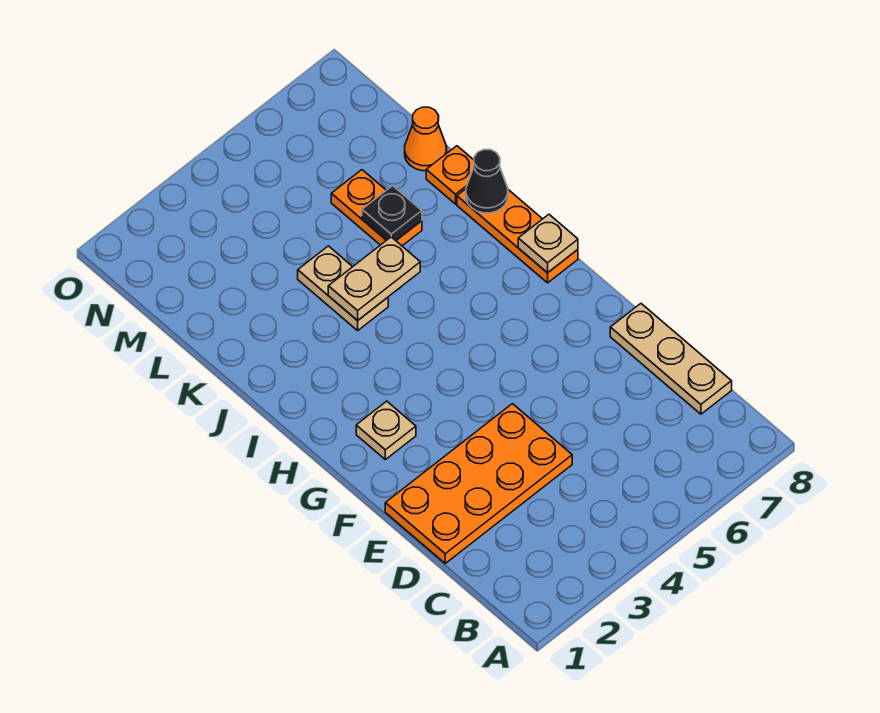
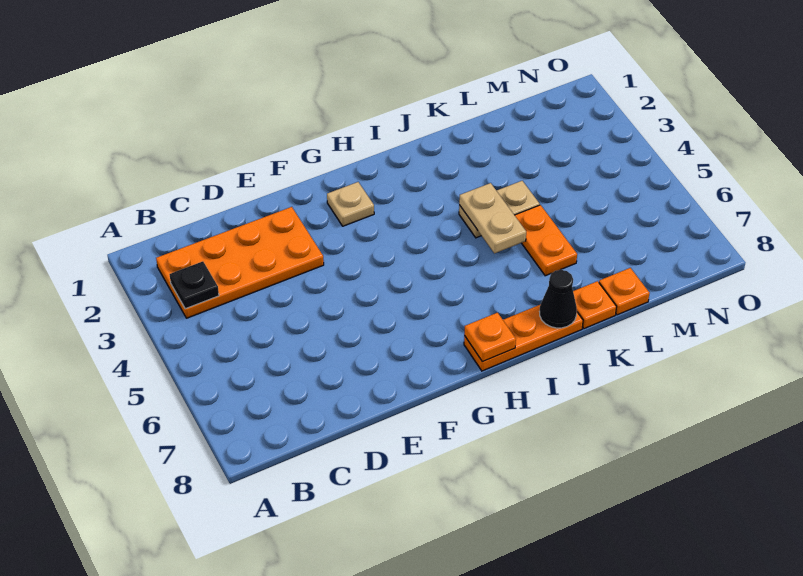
tan 1x3 plate [610,304,732,414] -> none
orange 2x4 plate [385,404,572,563] -> orange 2x4 plate turned to [156,207,324,318]
tan 1x1 plate [518,214,578,273] -> orange 1x1 plate [464,313,516,362]
orange 1x2 plate [331,170,422,246] -> orange 1x2 plate turned to [515,205,577,276]
black 1x1 plate [362,186,422,240] -> black 1x1 plate moved to [170,261,219,309]
orange 1x1 cone [405,107,447,171] -> orange 1x1 plate [599,268,650,315]

